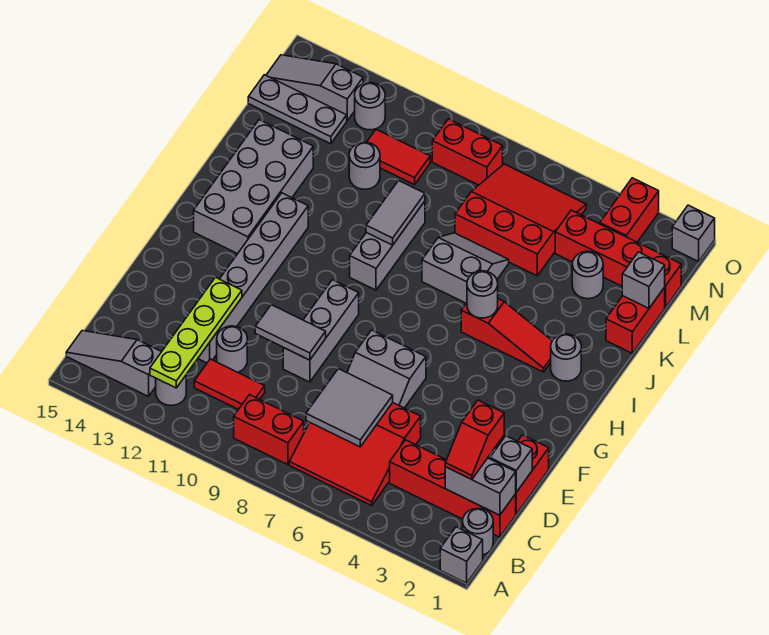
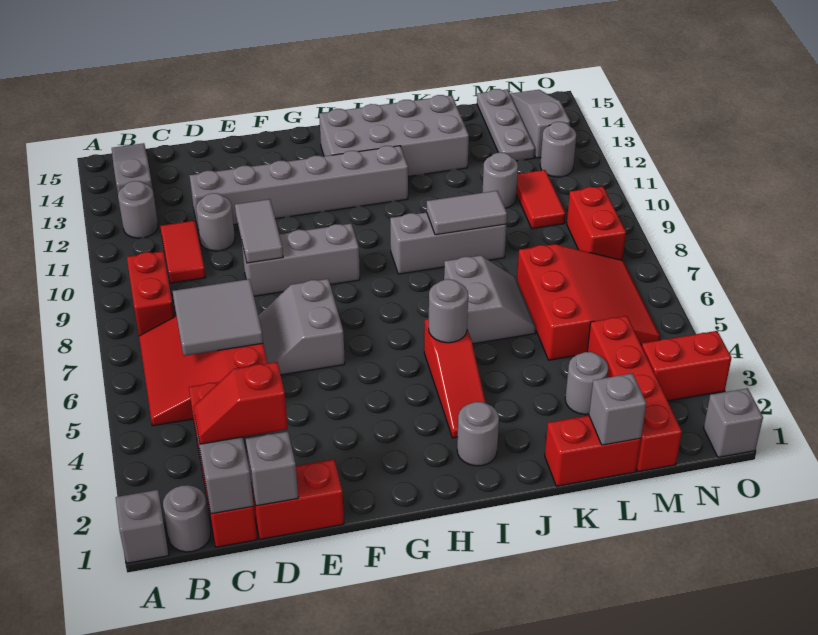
lime 1x4 plate [150,277,242,388] -> none

